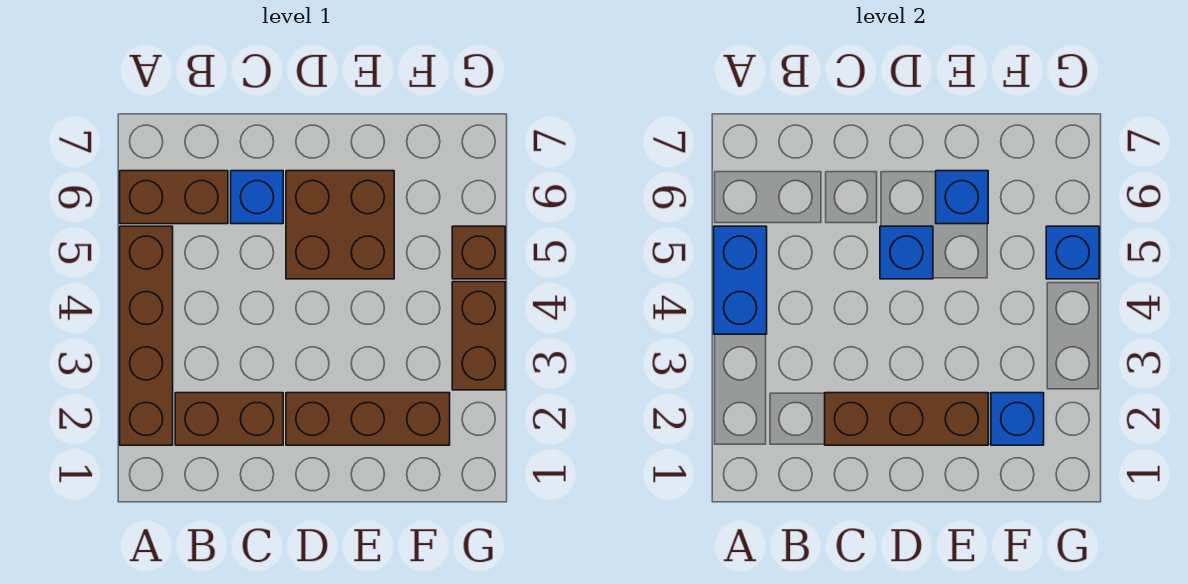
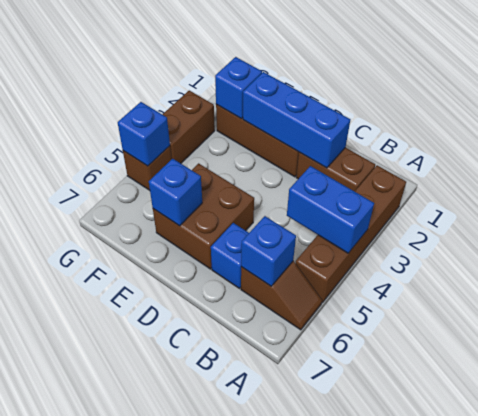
blue 1x2 brick [714,226,767,334] -> blue 1x2 brick turned to [287,166,374,253]
brown 1x2 brick [120,171,228,224] -> brown 1x2 slope [241,261,322,330]
brown 1x3 brick [825,393,988,445] -> blue 1x3 brick [243,72,350,168]
blue 1x1 brick [880,226,933,279] -> blue 1x1 brick moved to [241,216,296,286]

